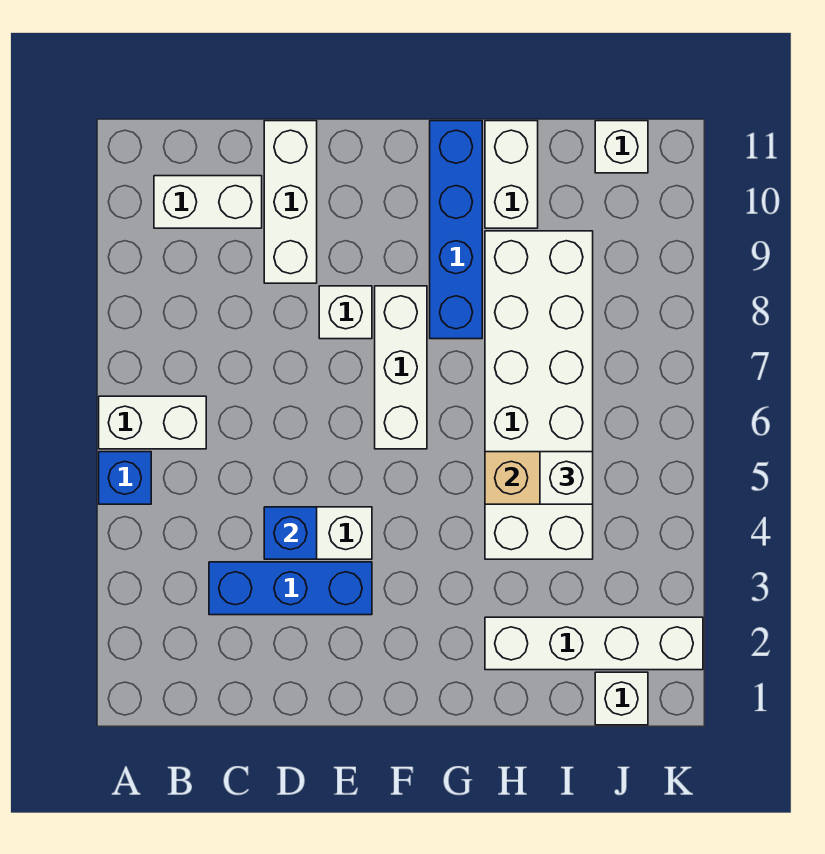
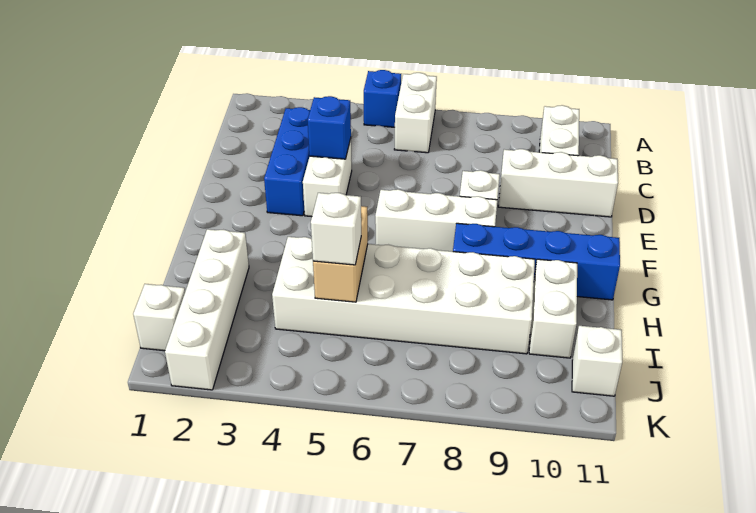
white 1x2 brick [485,121,538,228] -> white 1x2 brick turned to [529,259,577,358]

